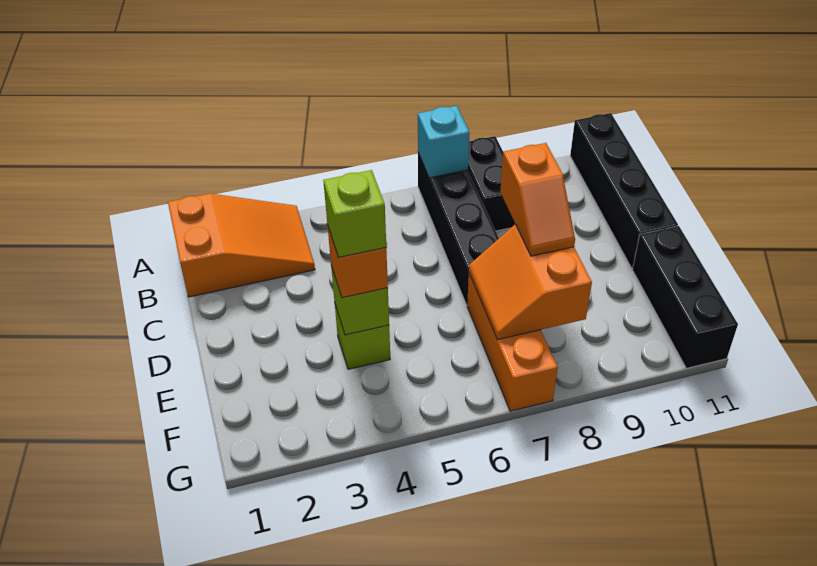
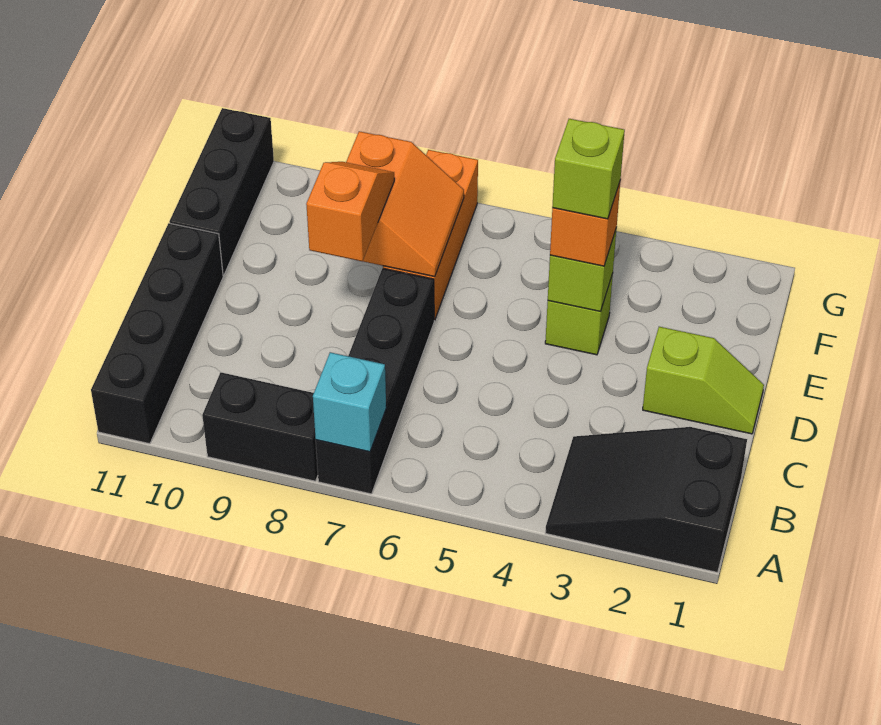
orange 2x3 slope [168,193,315,297] -> black 2x3 slope [545,427,747,572]
black 1x2 brick [468,136,516,231] -> black 1x2 brick turned to [202,372,318,481]
none -> lime 1x2 slope [643,327,764,434]

